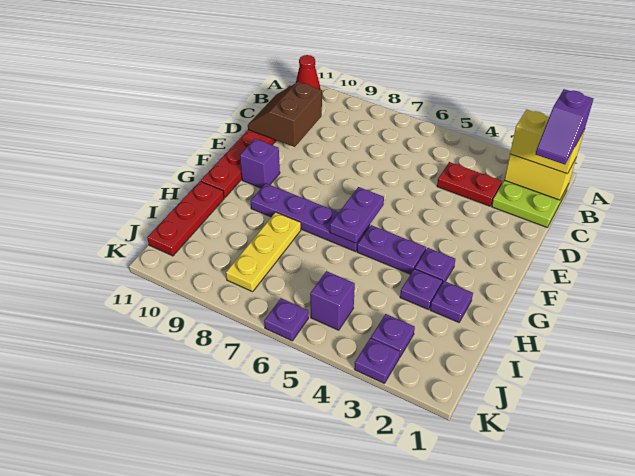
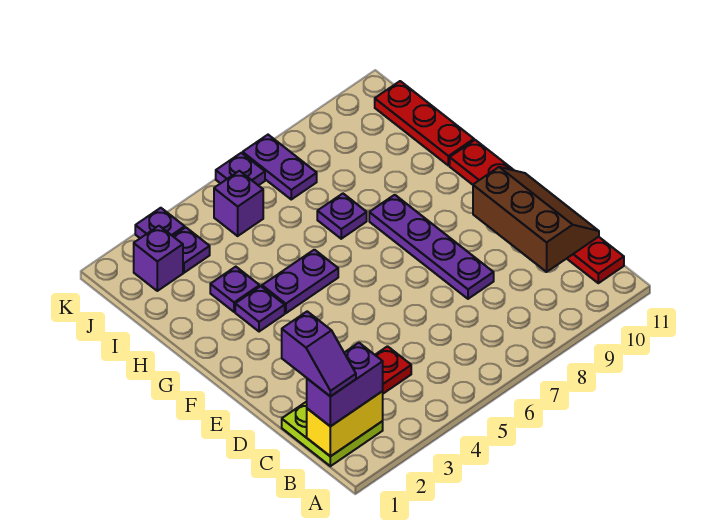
red 1x1 cone [296,55,320,89] -> none
yellow 1x2 brick [510,110,584,174] -> purple 1x2 brick [307,343,383,426]
purple 1x2 slope [536,89,593,165] -> purple 1x2 slope turned to [282,311,356,397]
brown 2x2 slope [248,82,322,147] -> brown 2x3 slope [473,167,599,272]
purple 1x2 plate [330,187,384,243] -> purple 1x2 plate moved to [243,135,317,199]
purple 1x1 brick [240,139,280,188] -> purple 1x1 brick moved to [134,226,183,291]
purple 1x4 plate [251,183,370,252] -> purple 1x4 plate turned to [369,195,494,299]
purple 1x1 plate [430,281,473,322] -> purple 1x1 plate moved to [317,194,367,239]
yellow 1x3 plate [226,212,301,292] -> none

